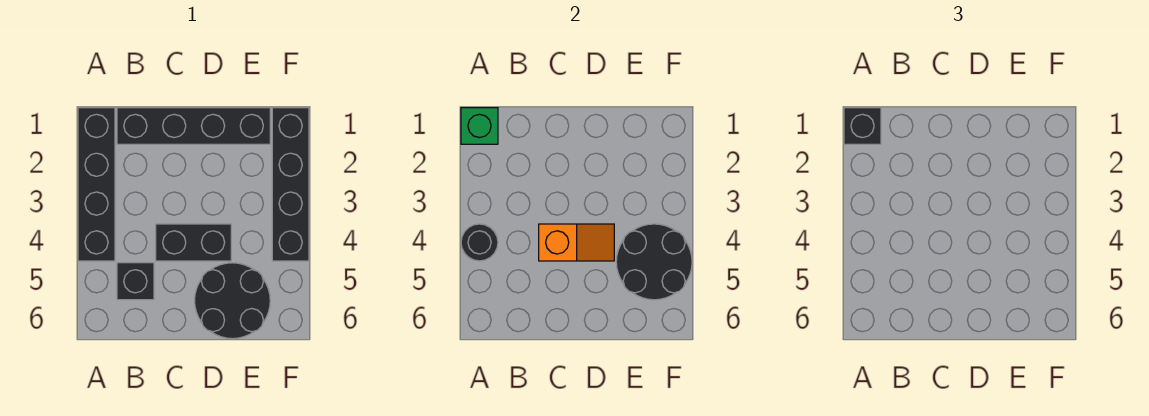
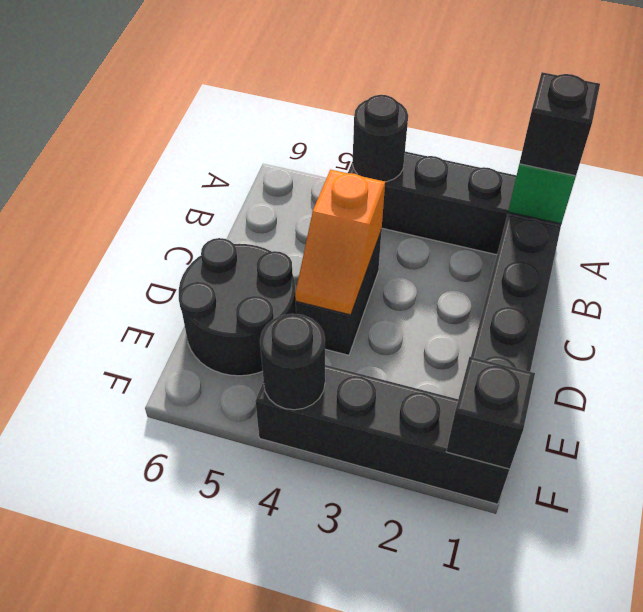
black 1x1 brick [117,263,154,300] -> black 1x1 brick moved to [446,357,535,469]
black 2x2 round brick [616,224,692,300] -> black 1x1 round brick [260,314,325,410]

